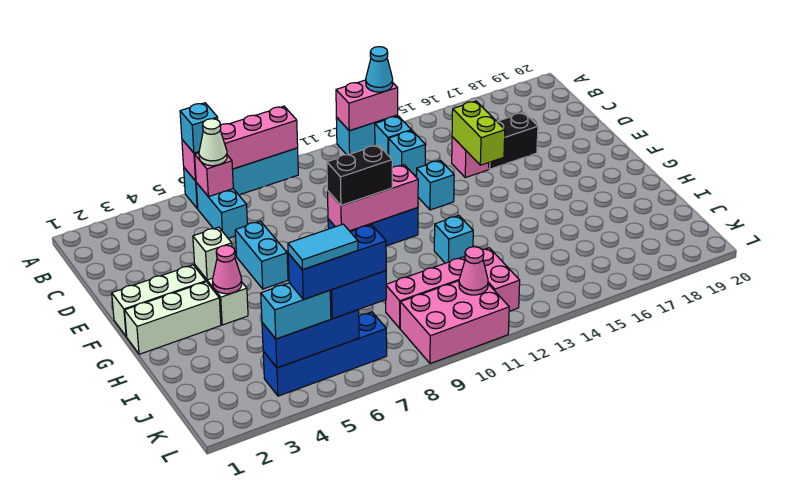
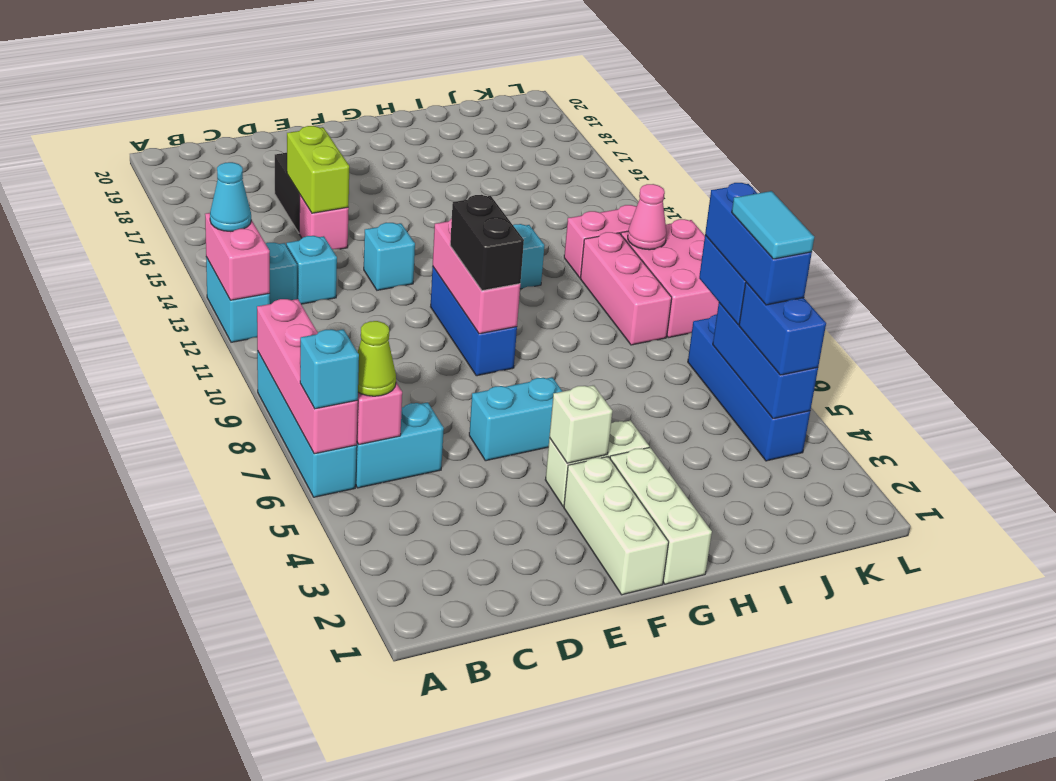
white 1x1 cone [199,119,227,166] -> lime 1x1 cone [358,321,396,396]
lime 1x2 brick [452,101,505,165] -> lime 1x2 brick turned to [287,126,349,213]
pink 1x1 cone [213,245,242,294] -> none
cyan 1x2 brick [261,283,331,339] -> blue 1x2 brick [739,283,826,375]

